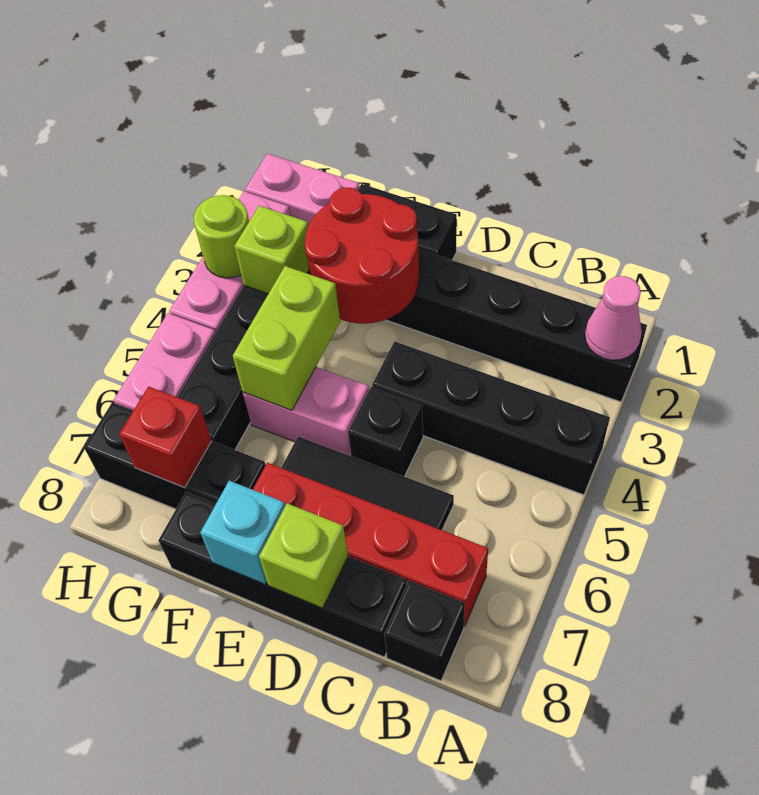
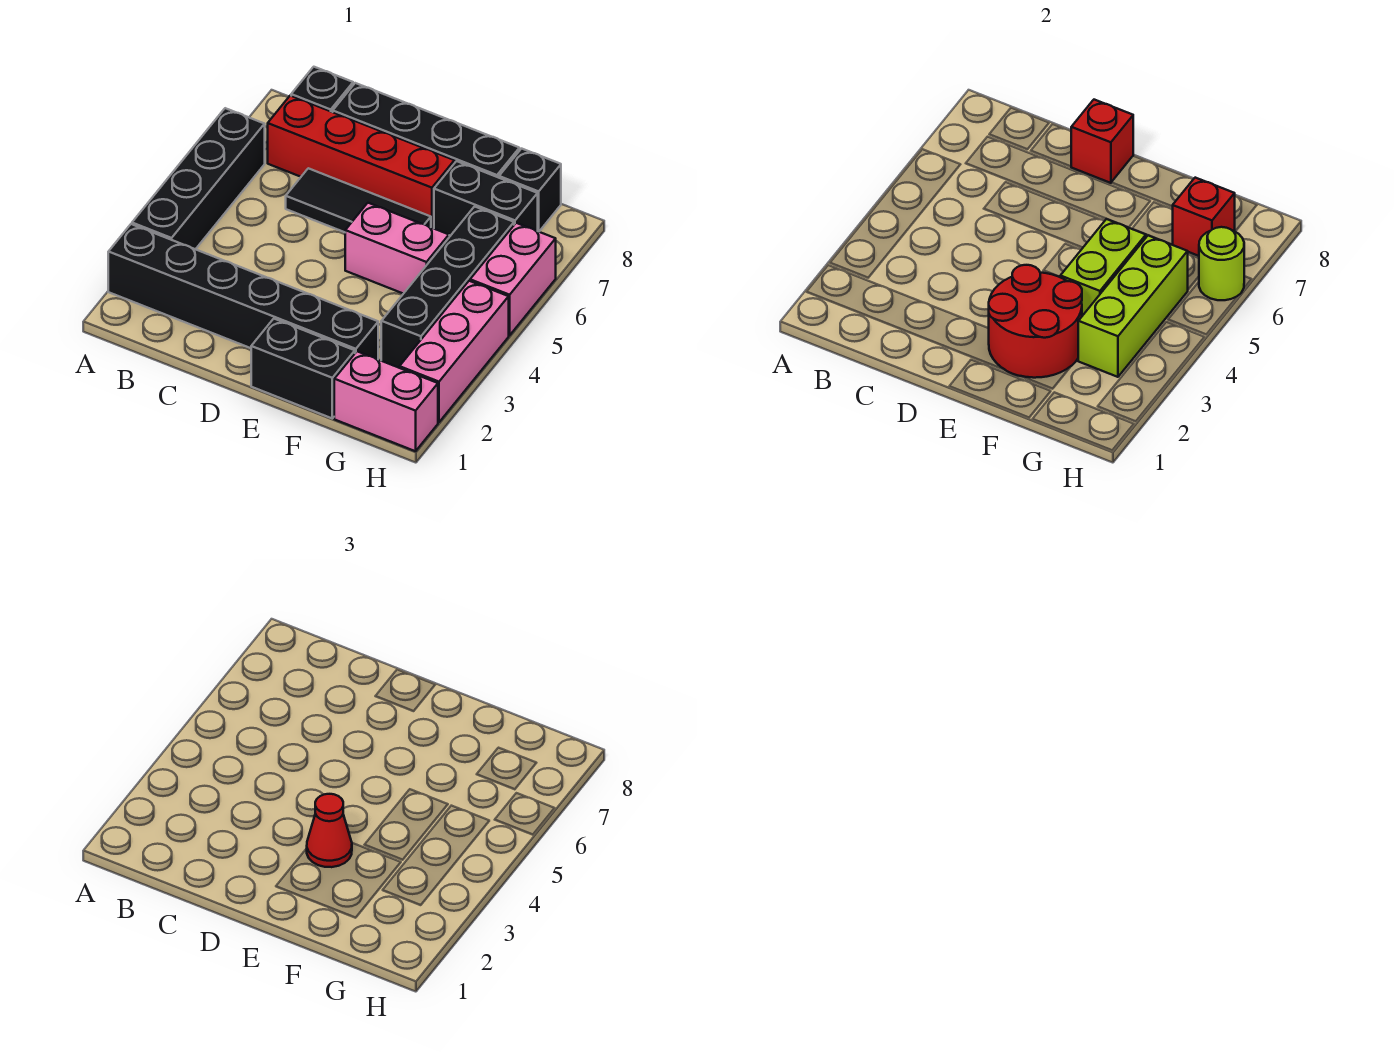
pink 1x1 cone [585,276,642,360] -> none
black 1x4 brick [372,341,610,495] -> black 1x4 brick turned to [132,108,265,249]
black 1x1 brick [348,387,423,477] -> black 1x1 brick moved to [499,149,561,231]
lime 1x1 brick [259,503,348,608] -> red 1x1 brick [1071,100,1133,183]
none -> red 1x1 cone [307,794,352,867]
cyan 1x1 brick [200,481,285,585] -> none
black 1x3 brick [84,403,266,509] -> black 1x2 brick [434,161,538,236]
lime 1x1 brick [234,206,309,294] -> lime 1x3 brick [1078,235,1188,377]
lime 1x1 round brick [194,195,249,278] -> lime 1x1 round brick moved to [1199,227,1244,300]

